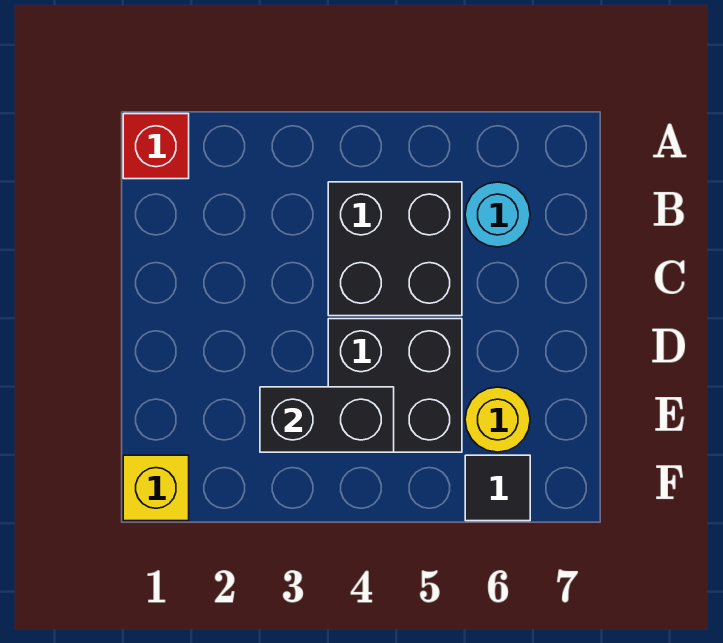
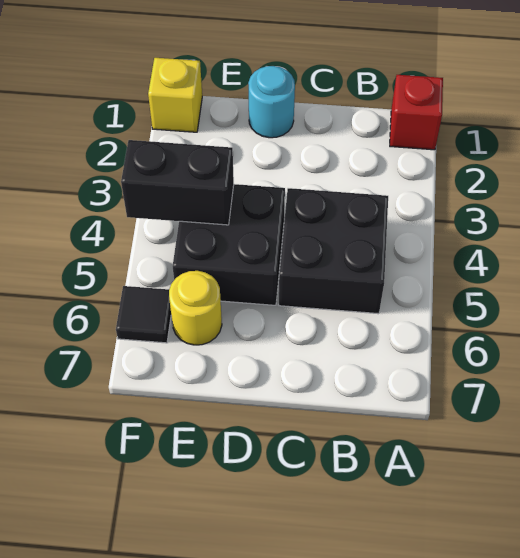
cyan 1x1 round brick [465,182,530,247] -> cyan 1x1 round brick moved to [248,66,295,138]
black 1x2 brick [260,387,394,452] -> black 1x2 brick turned to [121,140,234,225]

